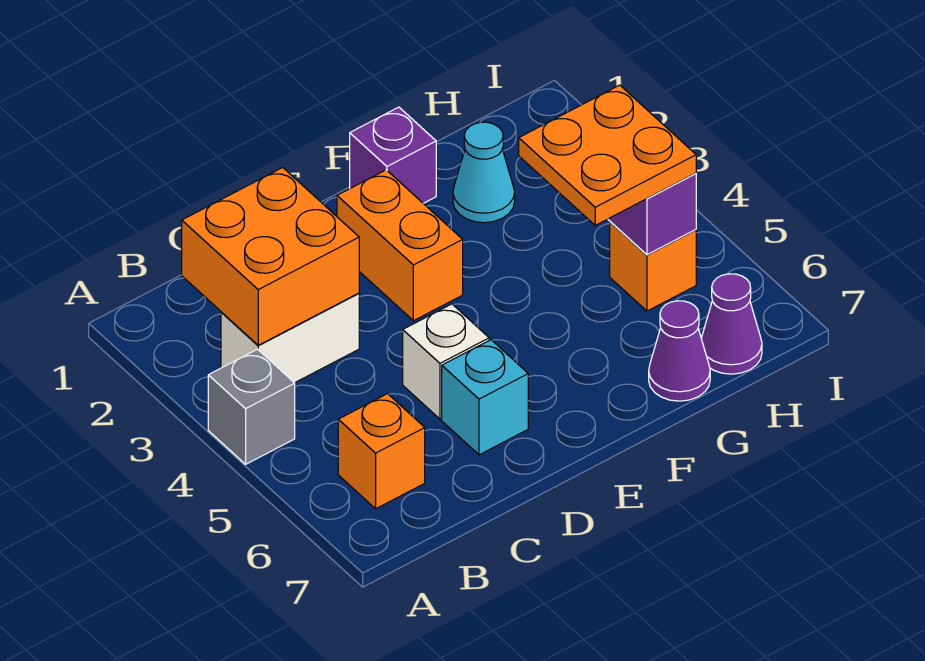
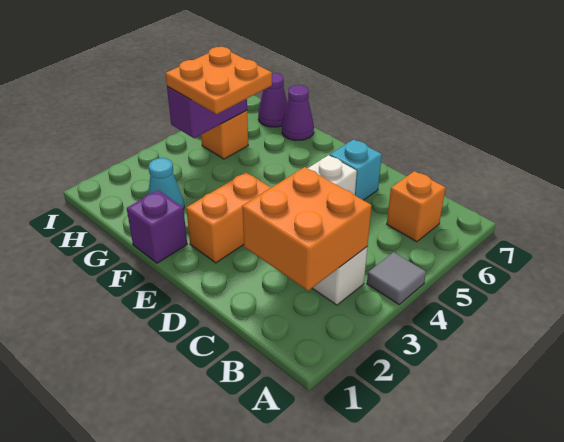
grey 1x1 brick [208,349,295,464] -> grey 1x1 tile [367,252,426,304]

